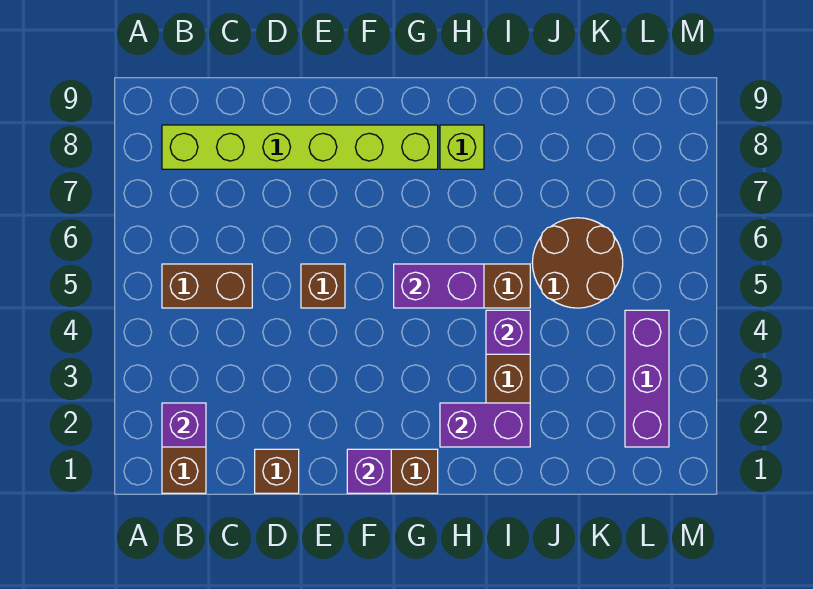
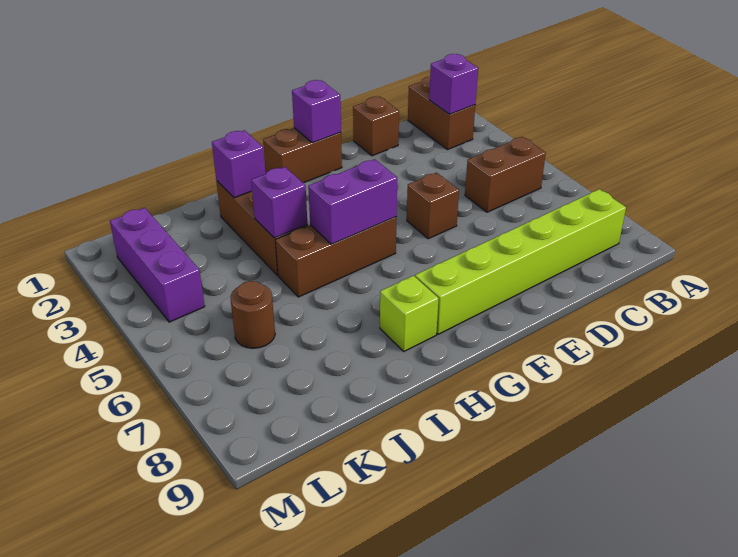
purple 1x2 brick [440,403,530,447] -> purple 1x1 brick [212,130,265,198]
brown 2x2 round brick [532,218,623,308] -> brown 1x1 round brick [231,281,275,348]

